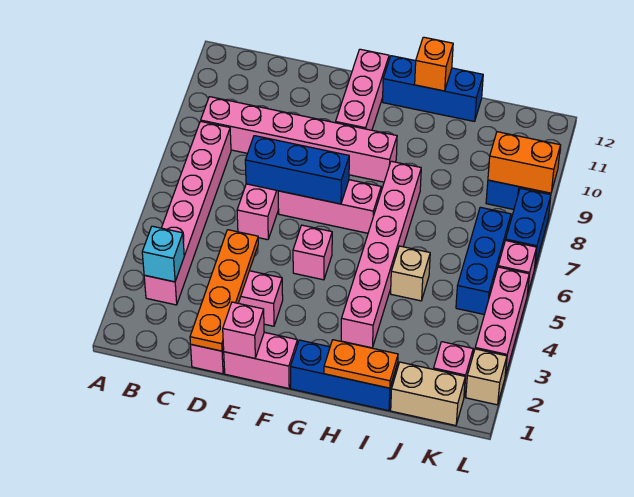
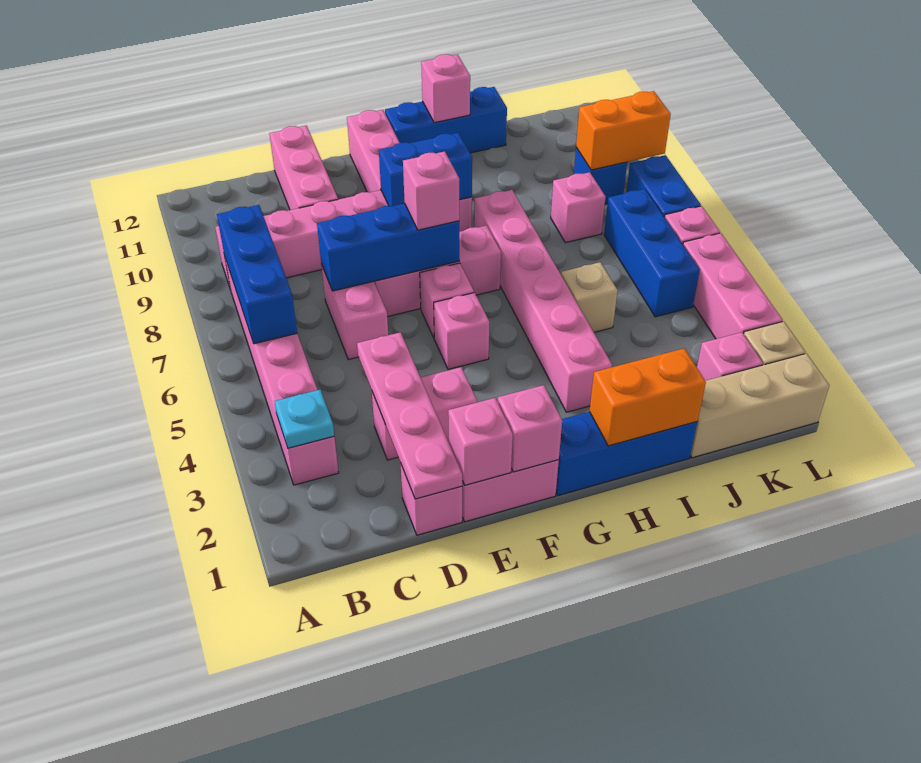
cyan 1x1 brick [142,226,184,282] -> cyan 1x1 plate [274,390,334,448]
none -> blue 1x3 brick [217,205,297,344]
orange 1x4 plate [190,230,258,351] -> pink 1x4 plate [357,332,462,499]
none -> pink 1x3 brick [269,126,338,210]
none -> pink 1x1 brick [498,385,562,472]
none -> pink 1x1 brick [420,263,474,337]
none -> pink 1x1 brick [403,151,459,230]
none -> blue 1x2 brick [379,133,472,206]
orange 1x2 plate [324,340,398,388] -> orange 1x2 brick [589,348,706,446]
orange 1x1 brick [415,37,453,91] -> pink 1x1 brick [421,54,470,123]
tan 1x2 brick [391,362,465,426] -> tan 1x3 brick [690,354,829,458]
none -> pink 1x1 brick [551,172,606,243]

